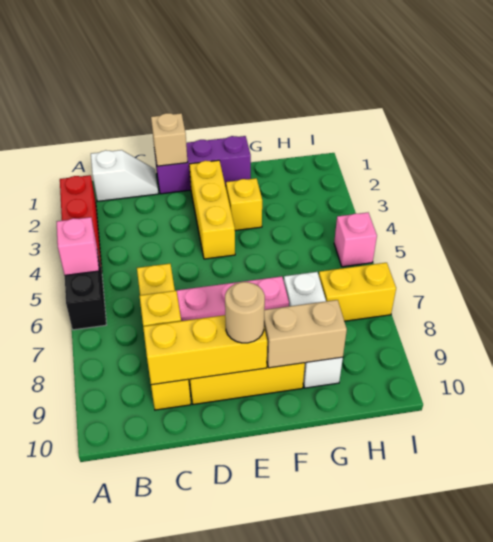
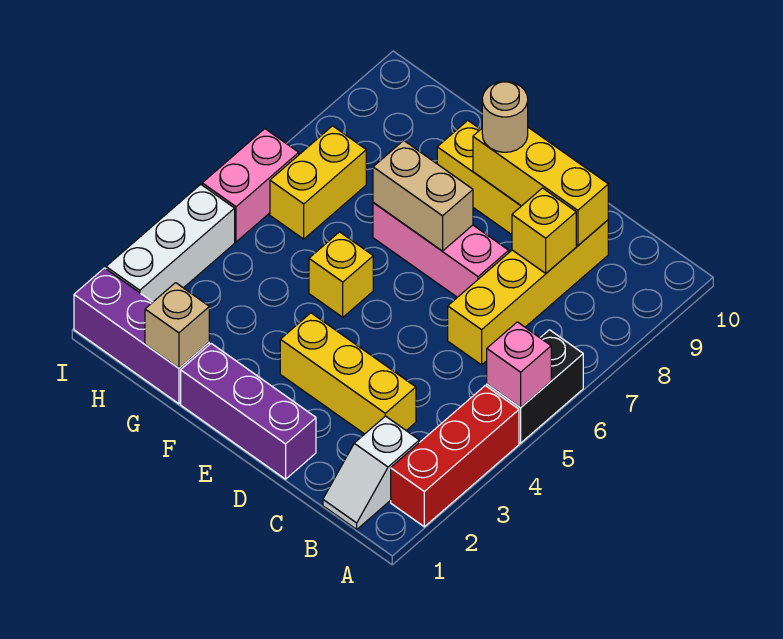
white 1x2 slope [91,150,158,201] -> white 1x2 slope turned to [323,416,419,529]
tan 1x1 brick [151,113,187,166] -> tan 1x1 brick moved to [145,283,209,368]
yellow 1x3 brick [189,160,235,259] -> yellow 1x3 brick turned to [280,313,416,434]
yellow 1x1 brick [226,178,262,231] -> yellow 1x1 brick moved to [309,232,373,317]
tan 1x2 brick [264,300,347,368] -> tan 1x2 brick moved to [373,140,473,251]
none -> purple 1x3 brick [74,268,209,404]
white 1x3 brick [284,272,343,388] -> white 1x3 brick moved to [106,184,235,302]
yellow 1x2 brick [319,263,396,321] -> yellow 1x2 brick turned to [270,126,366,239]
pink 1x1 brick [334,213,377,267] -> pink 1x2 brick [202,129,299,242]

